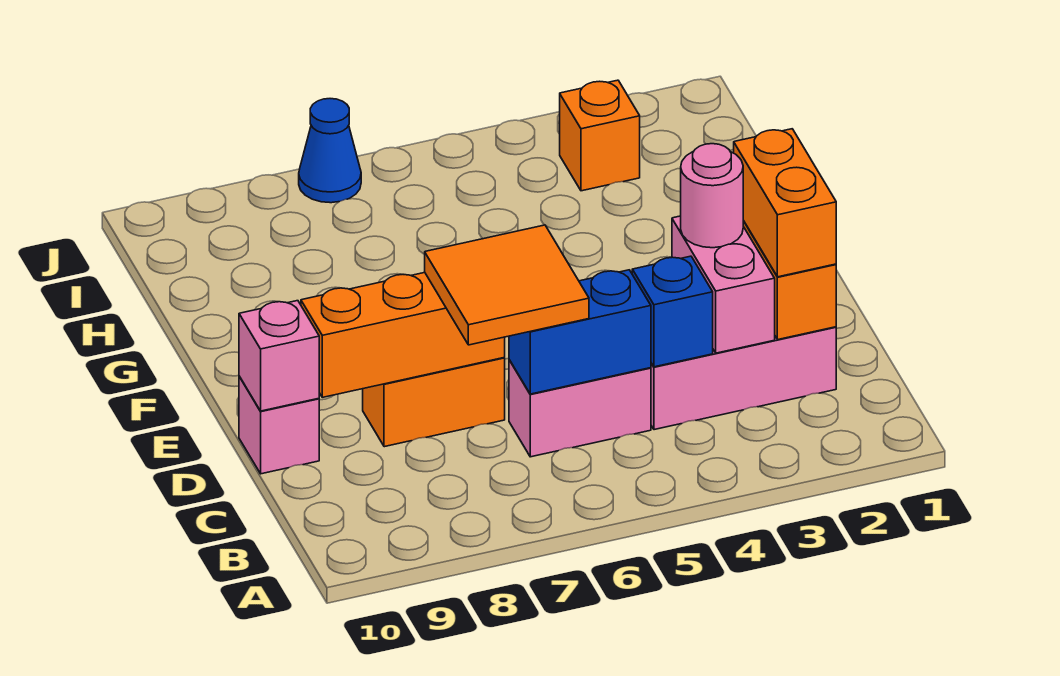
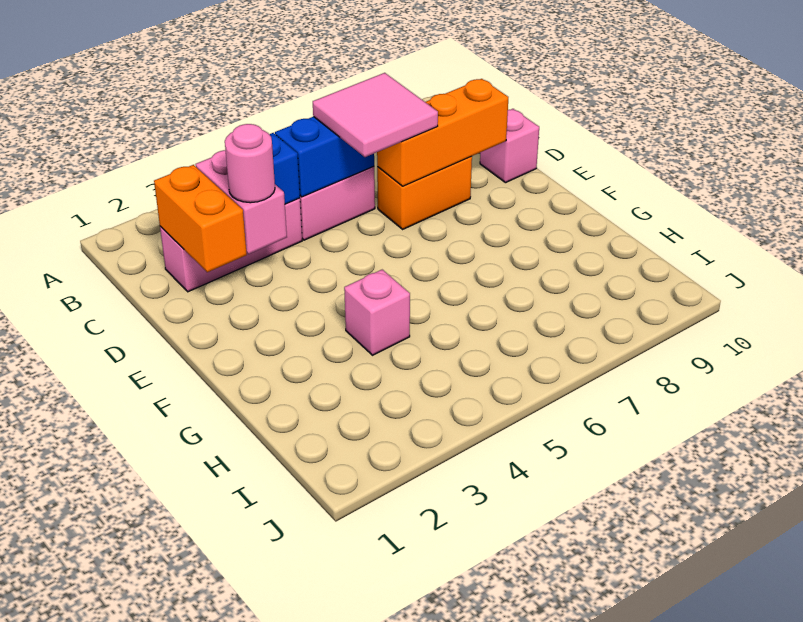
orange 1x2 brick [734,129,836,277] -> none
orange 2x2 tile [425,225,589,345] -> pink 2x2 tile [313,73,438,157]
pink 1x1 brick [239,301,319,411] -> pink 1x1 brick moved to [344,270,410,355]
orange 1x1 brick [560,80,640,191] -> none
blue 1x1 cone [299,99,361,203] -> none

